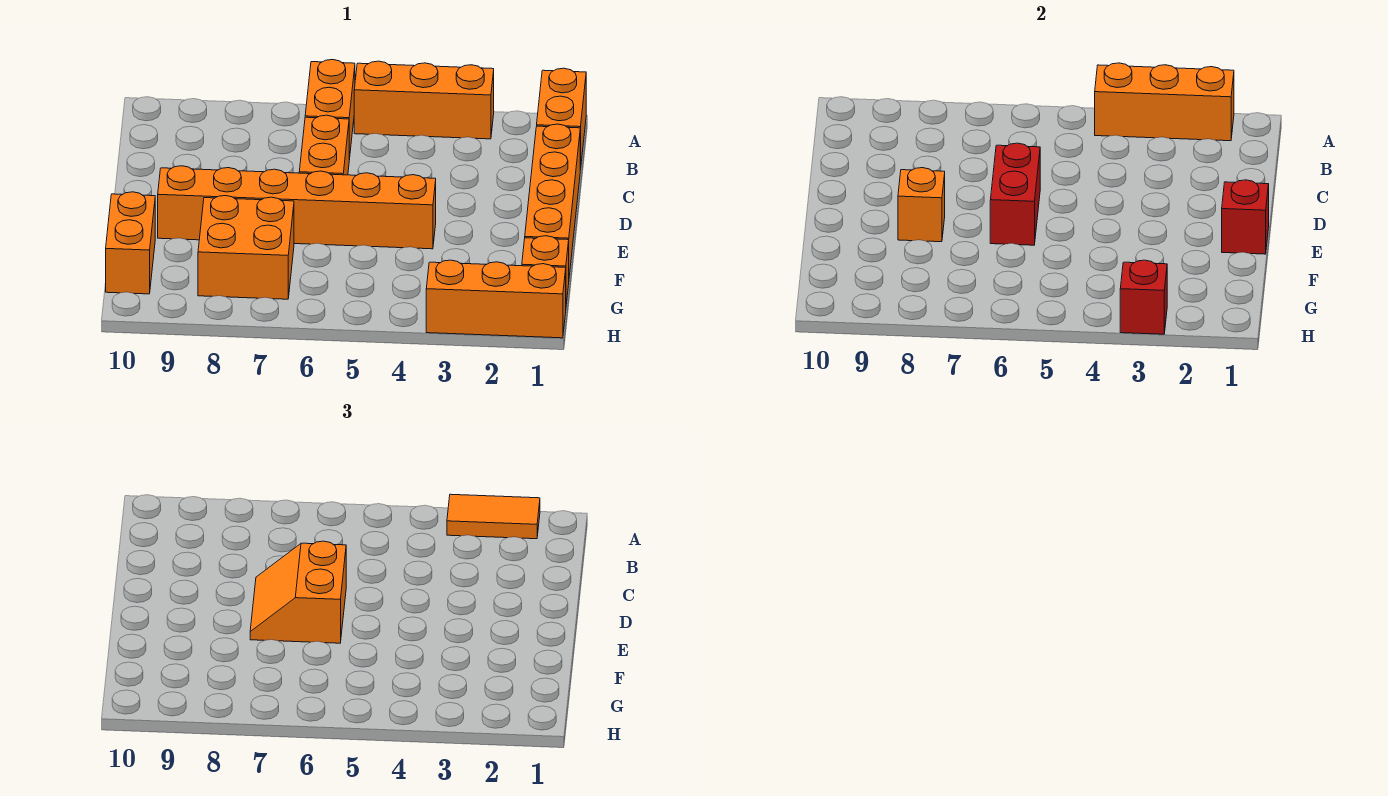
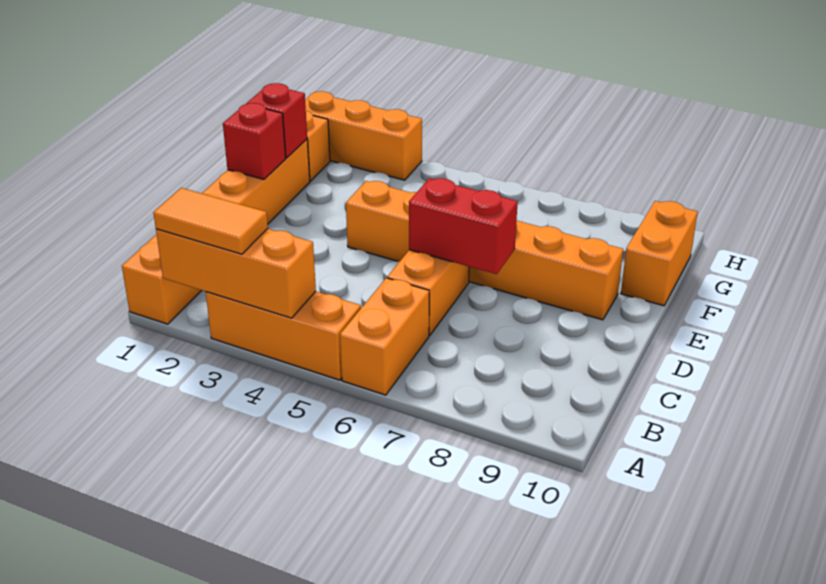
red 1x2 brick [990,143,1040,245] -> red 1x2 brick turned to [409,178,518,274]
orange 2x2 slope [250,541,346,643] -> none
orange 1x1 brick [898,168,945,242] -> none
orange 2x2 brick [198,196,294,299] -> none
red 1x1 brick [1120,260,1167,334] -> red 1x1 brick moved to [247,83,307,158]

